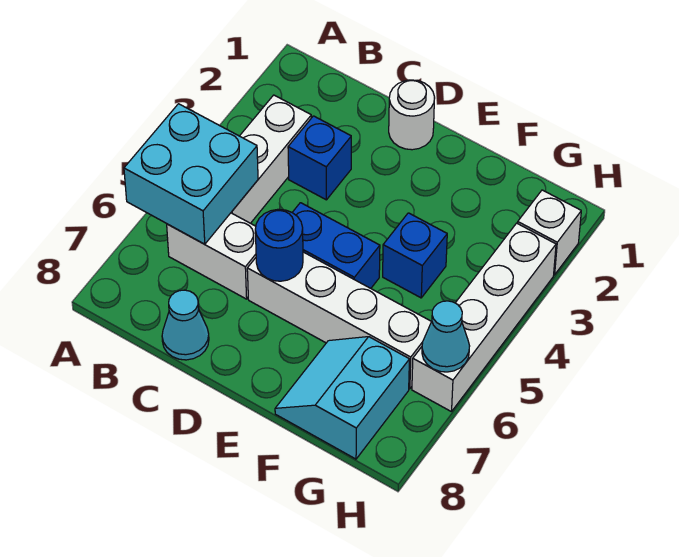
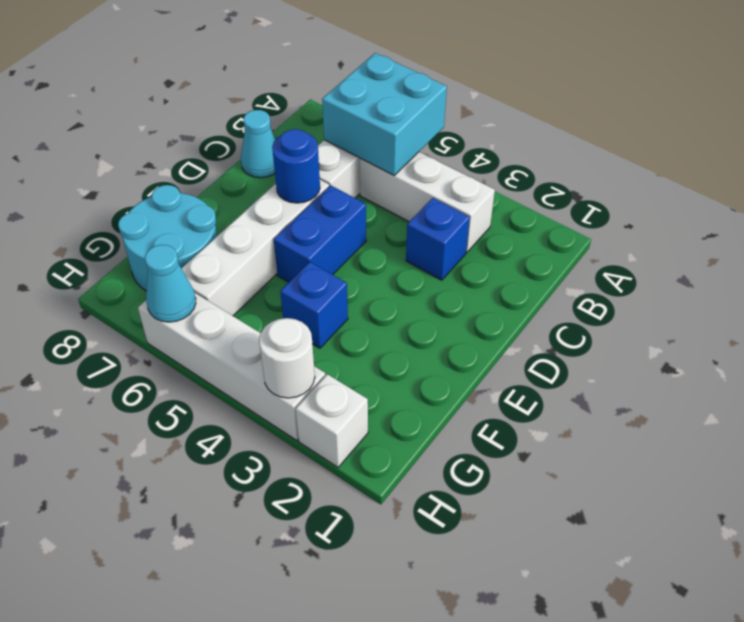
white 1x1 round brick [389,80,435,150] -> white 1x1 round brick moved to [259,318,315,398]
cyan 2x2 slope [275,337,409,459] -> cyan 2x2 round brick [118,185,217,291]

